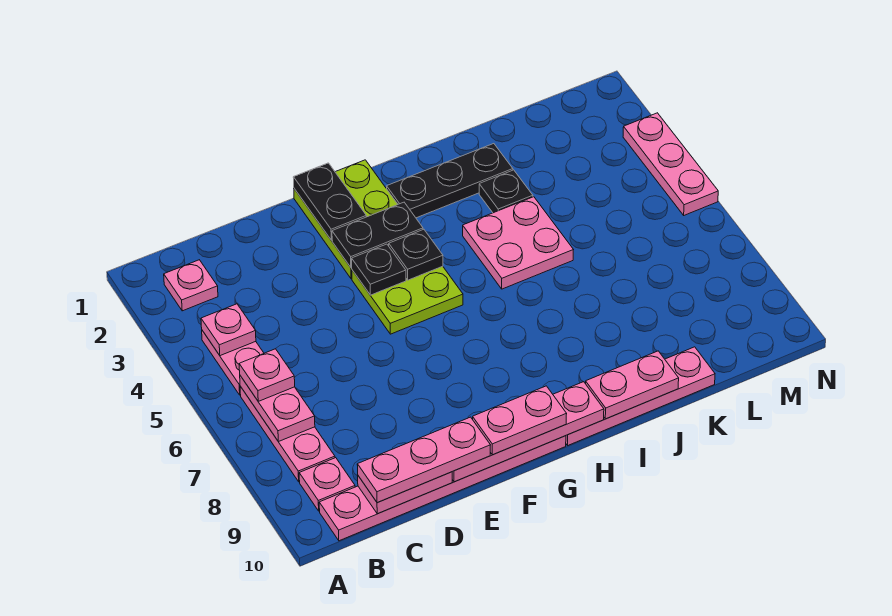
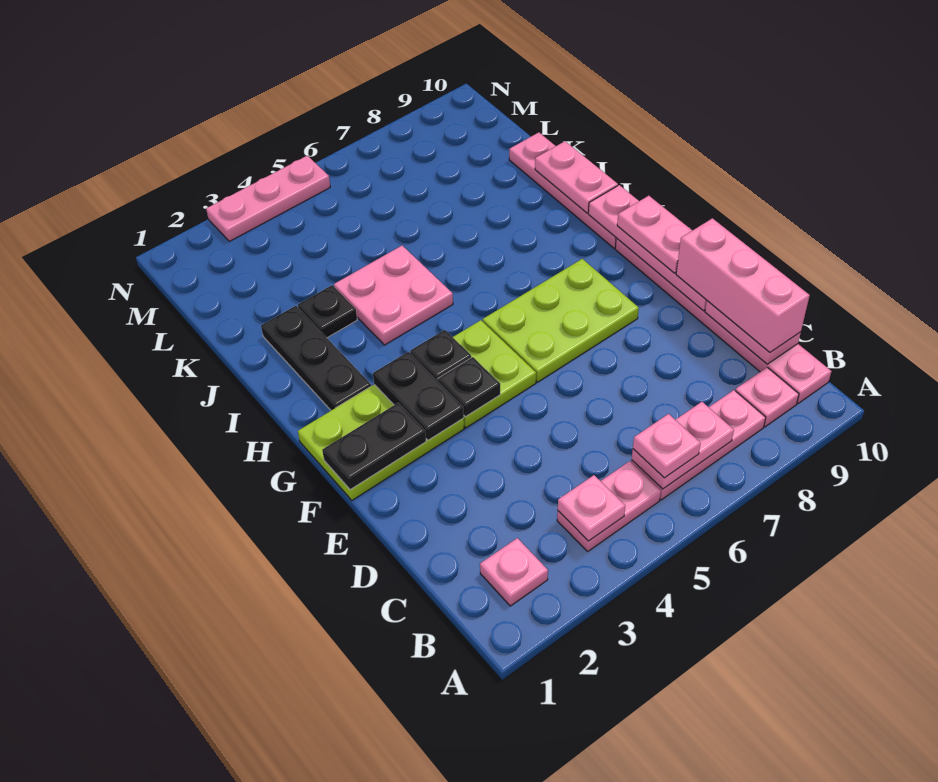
pink 1x3 plate [357,417,490,503] -> pink 1x3 brick [676,218,810,352]
none -> lime 2x3 plate [483,259,639,382]

